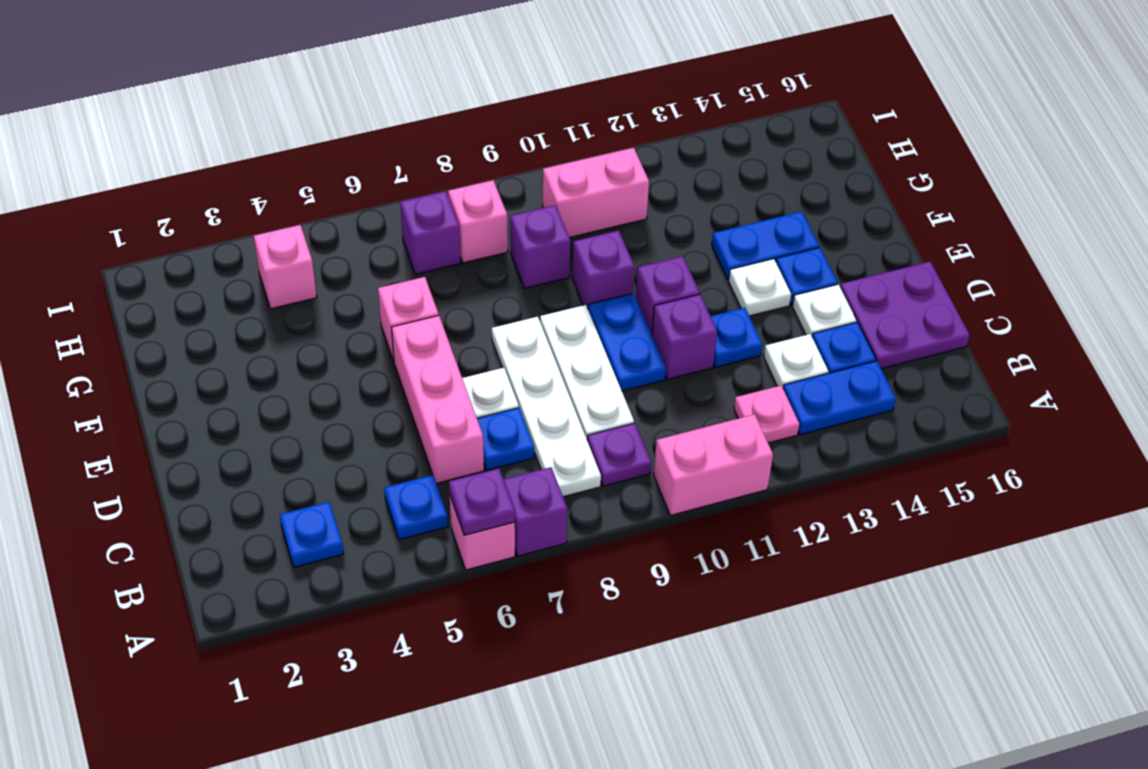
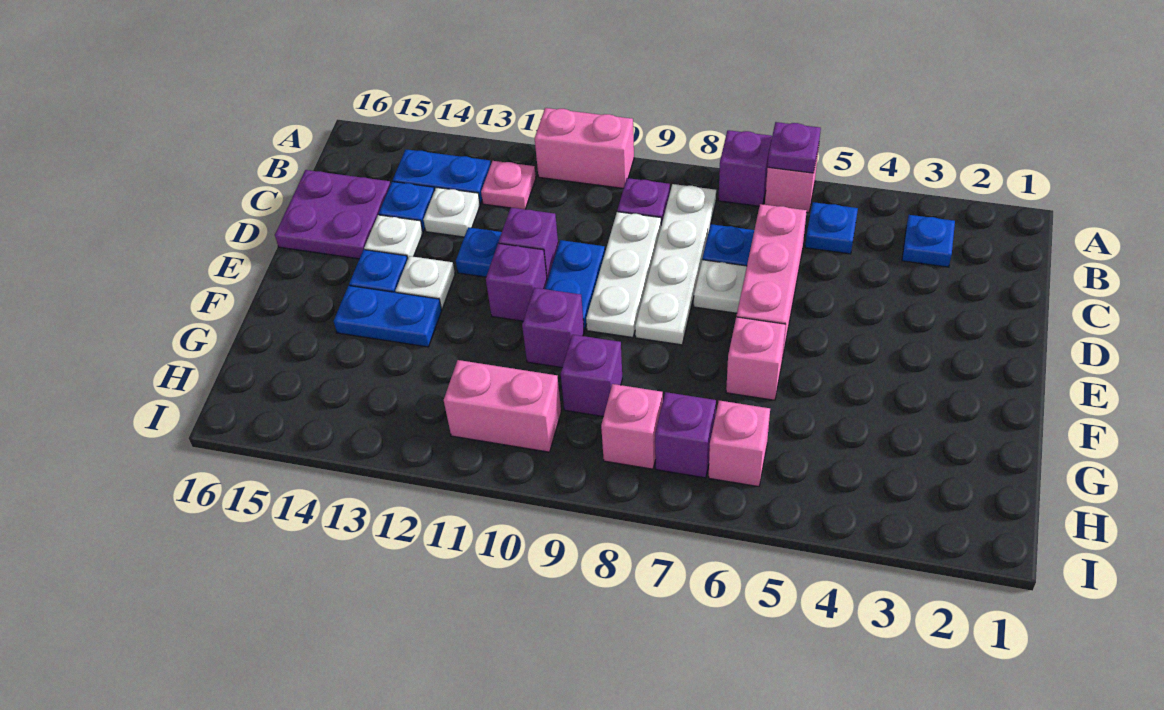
pink 1x1 brick [254,225,317,309] -> pink 1x1 brick moved to [709,401,770,487]

